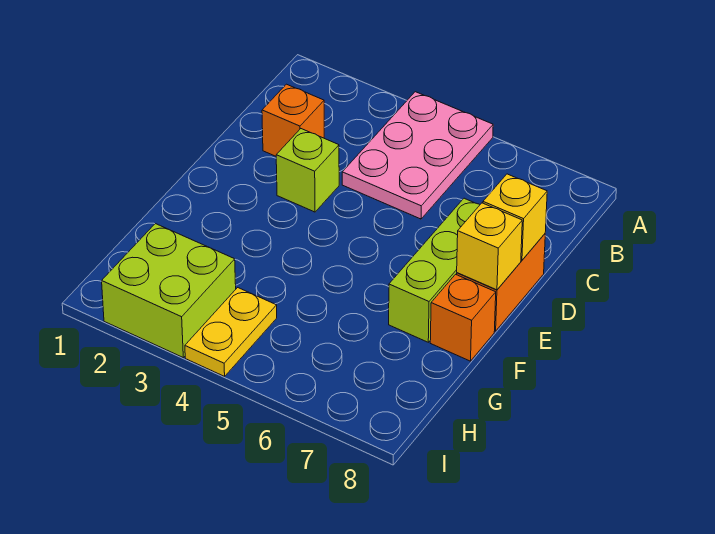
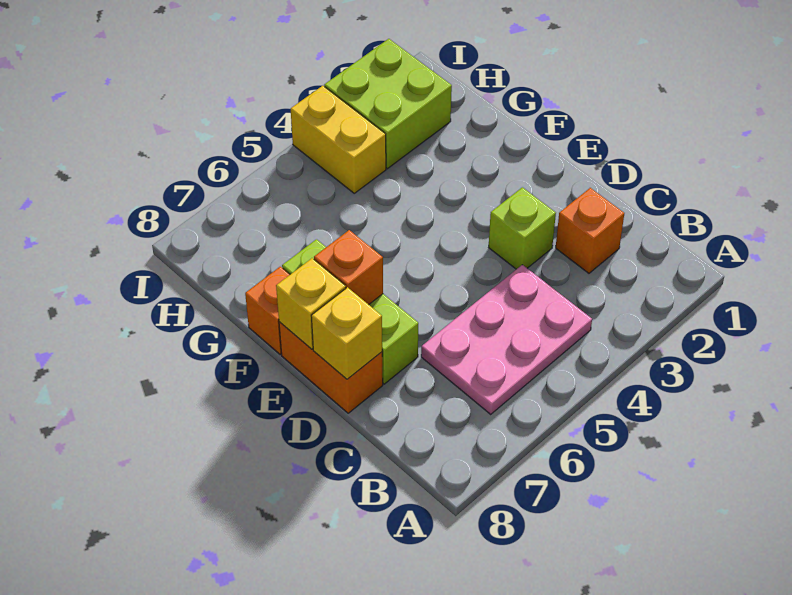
pink 2x3 plate [342,92,493,219] -> pink 2x3 plate turned to [421,265,592,414]
none -> orange 1x1 brick [314,230,383,305]
yellow 1x2 plate [185,288,277,376] -> yellow 1x2 brick [291,86,386,193]

